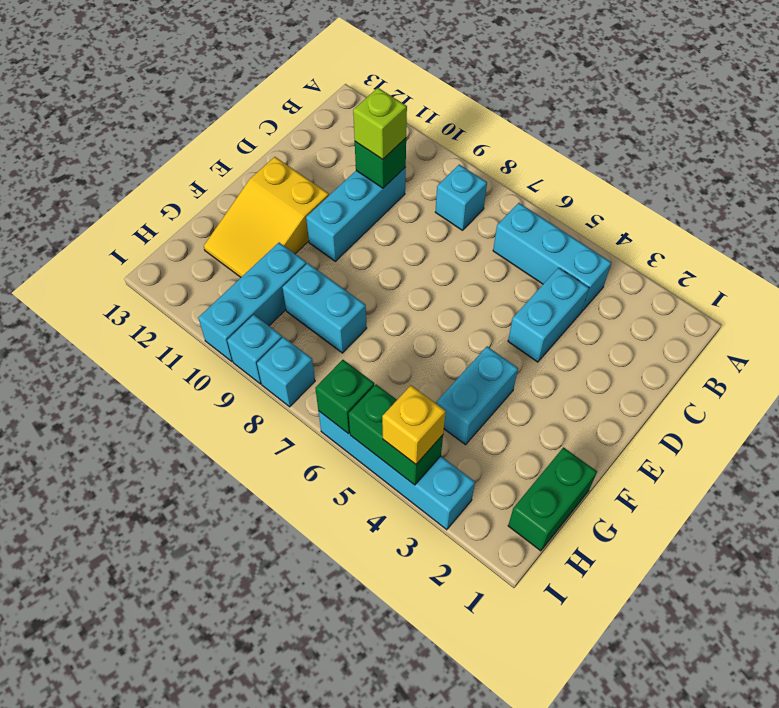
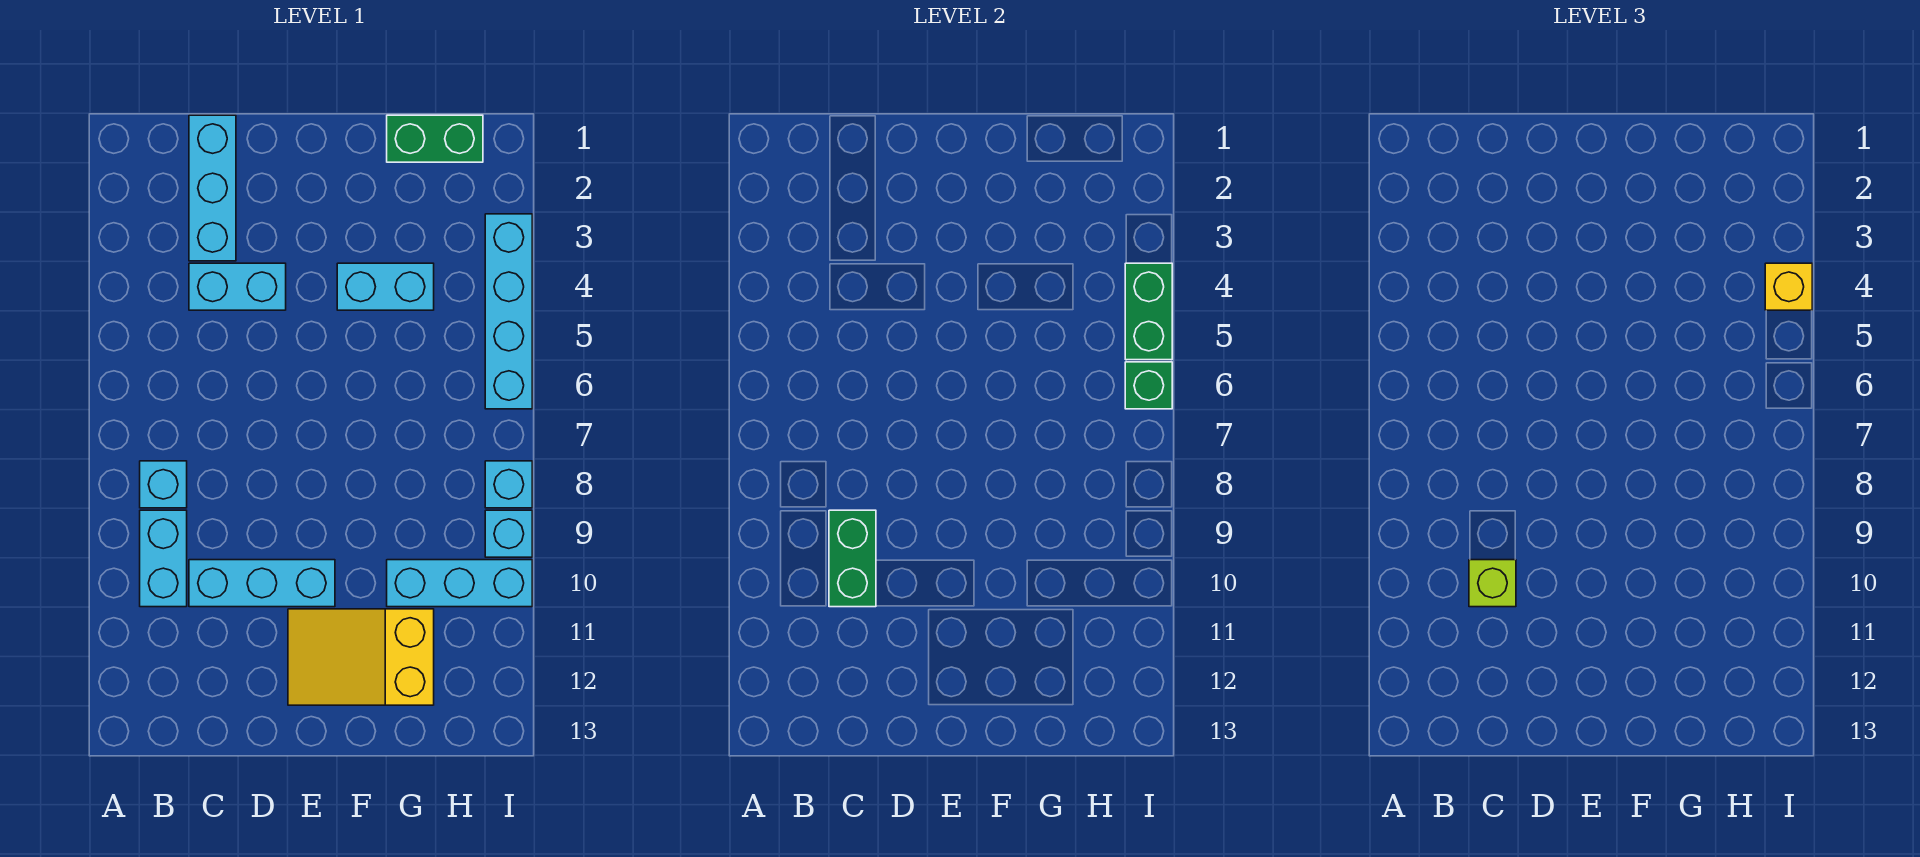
cyan 1x3 brick [493,203,611,311] -> cyan 1x3 brick moved to [189,115,236,261]
green 1x1 brick [355,138,406,188] -> green 1x2 brick [829,510,876,607]
yellow 2x3 slope [204,157,329,277] -> yellow 2x3 slope turned to [288,609,434,705]
cyan 1x2 brick [283,263,367,353] -> cyan 1x2 brick moved to [140,510,187,607]

